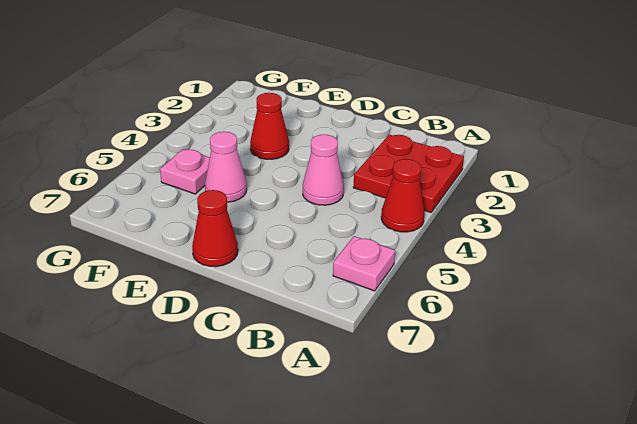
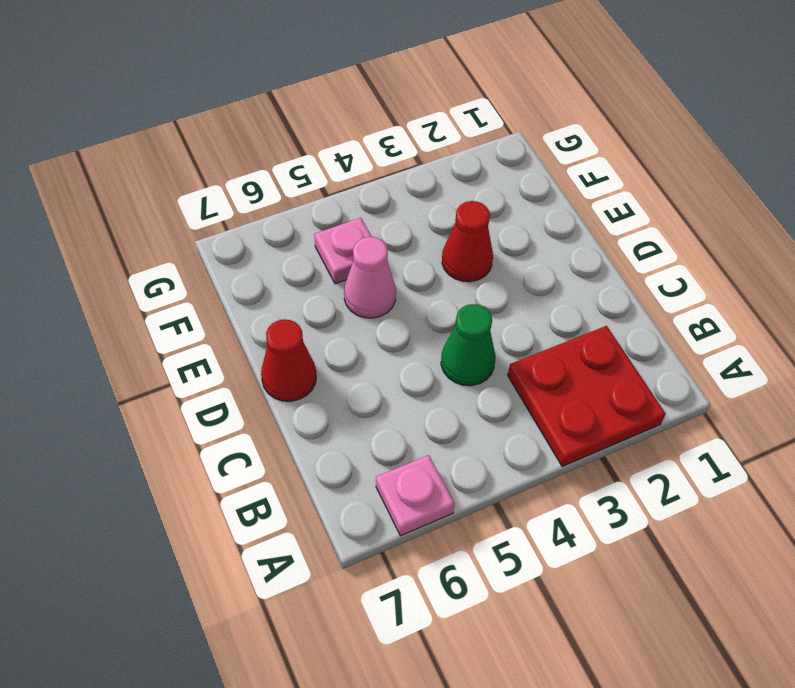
red 1x1 cone [381,159,425,232] -> none
pink 1x1 cone [303,135,344,205] -> green 1x1 cone [441,304,495,386]

